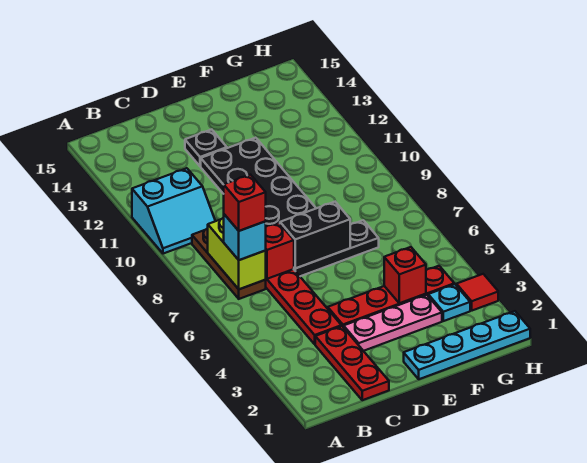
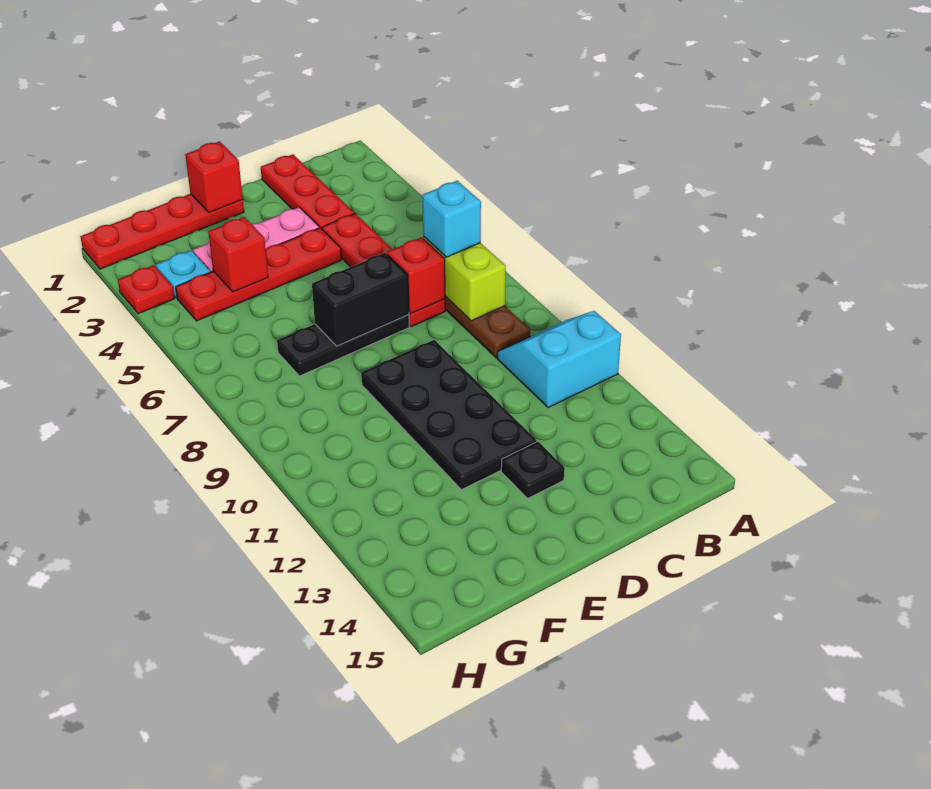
red 1x1 brick [224,175,266,231] -> red 1x1 brick moved to [185,141,243,213]
cyan 1x4 plate [404,311,530,379] -> red 1x4 plate [80,194,244,269]
red 1x1 tile [456,274,498,311] -> red 1x1 plate [118,265,174,314]

